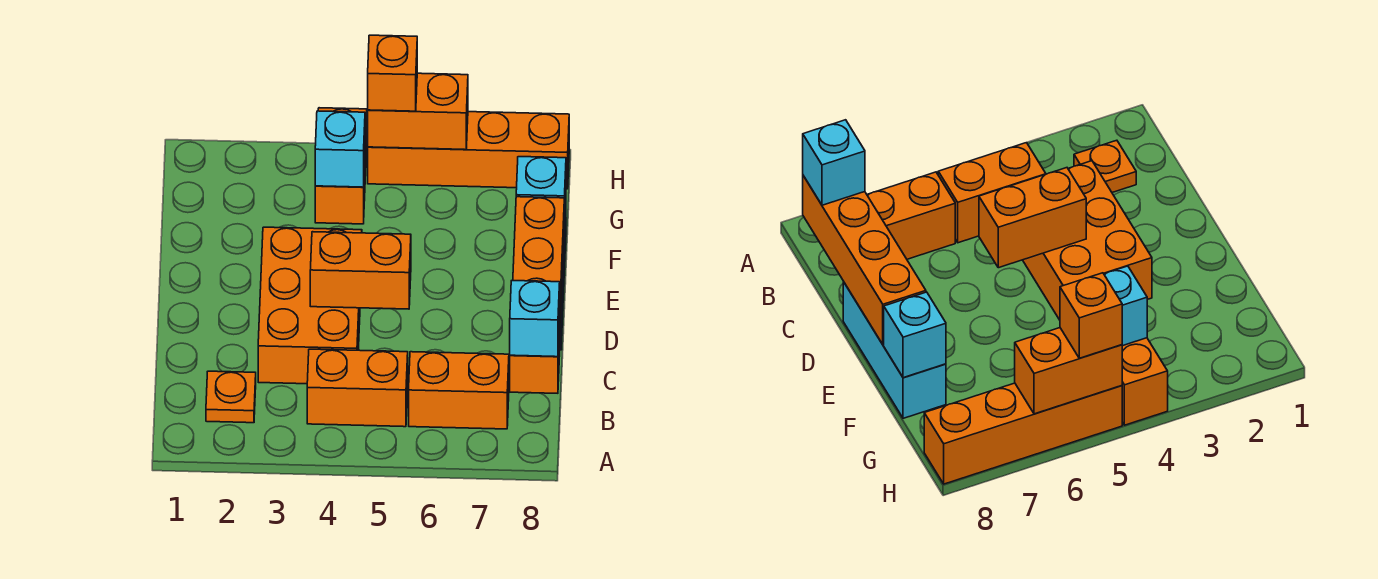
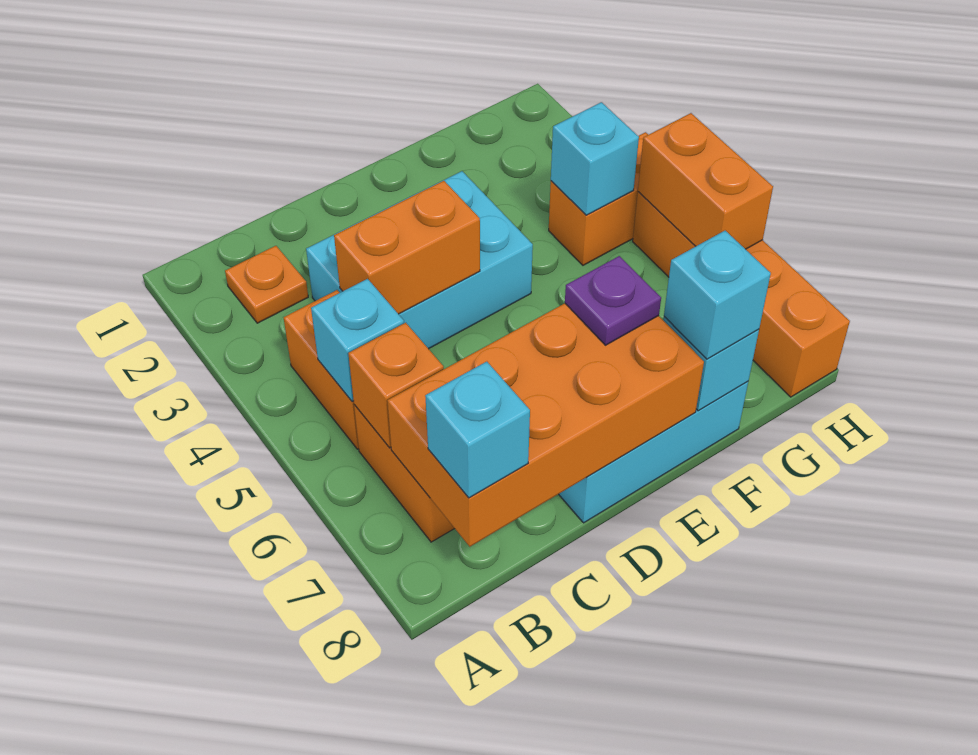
none -> cyan 1x1 brick [311,279,404,402]
orange 1x4 brick [510,197,564,393] -> orange 2x4 brick [387,303,704,547]
orange 2x3 brick [258,227,362,384] -> cyan 2x3 brick [306,171,533,349]
orange 1x2 brick [310,232,411,309] -> orange 1x2 brick turned to [334,181,480,314]
none -> purple 1x1 plate [565,256,661,345]
none -> cyan 1x1 brick [664,231,771,359]
orange 1x1 brick [368,35,417,111] -> orange 1x1 brick moved to [348,323,444,448]

